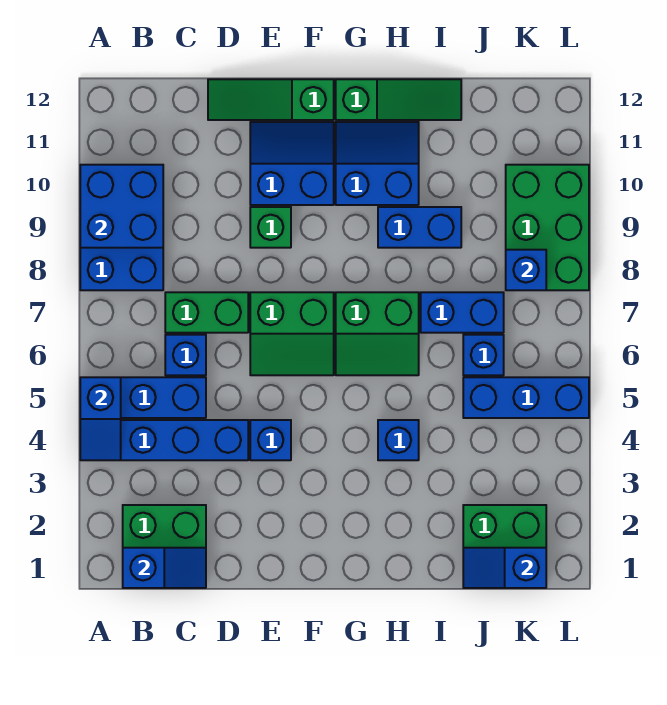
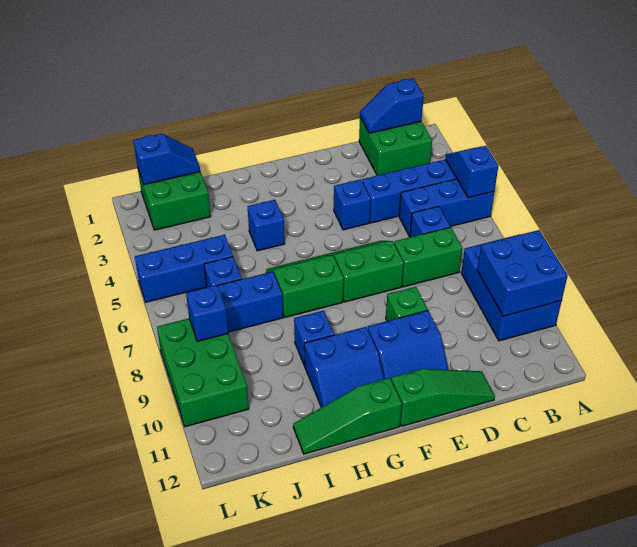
blue 1x2 brick [378,207,461,248] -> blue 1x1 brick [294,311,334,366]

